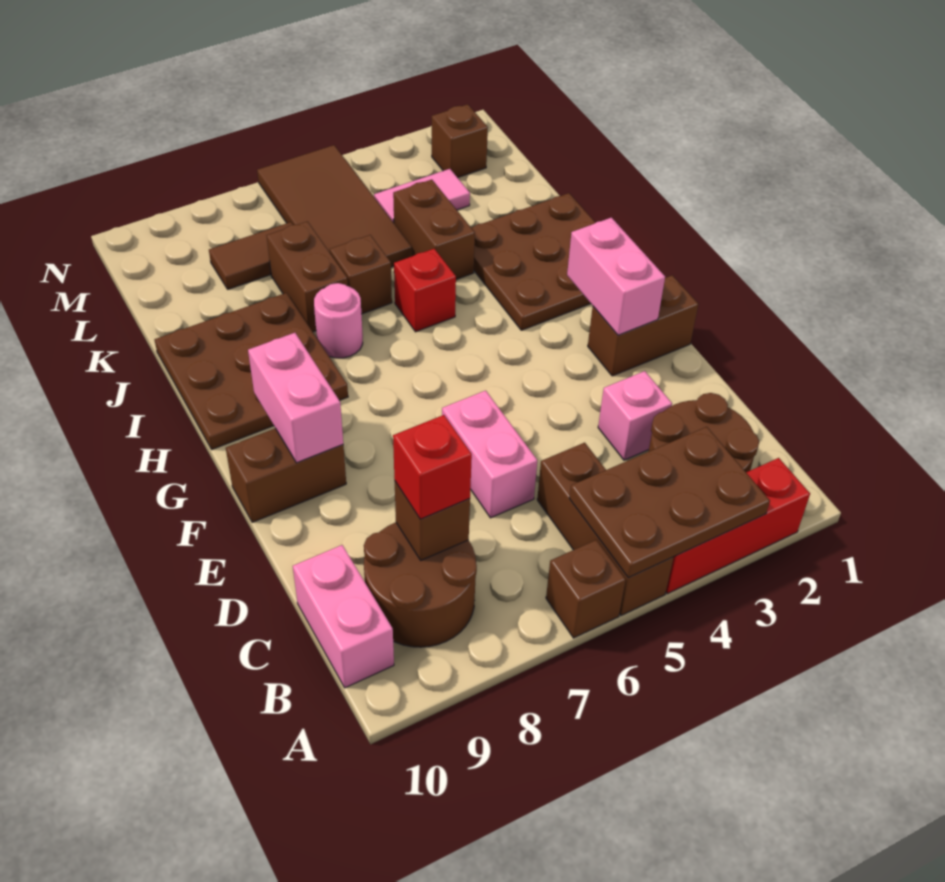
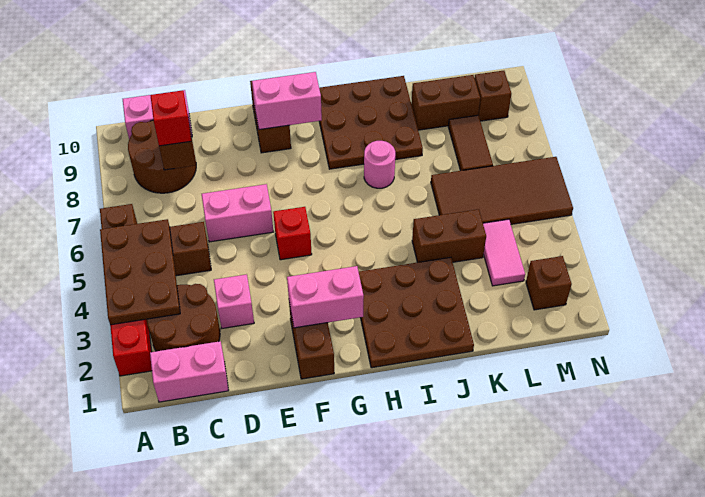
none -> pink 1x2 brick [150,341,229,402]
red 1x1 brick [394,249,456,332] -> red 1x1 brick moved to [273,207,312,260]
brown 1x1 brick [330,235,392,314] -> brown 1x1 brick moved to [474,71,511,121]
brown 1x2 brick [267,221,348,332] -> brown 1x2 brick moved to [411,75,480,130]

